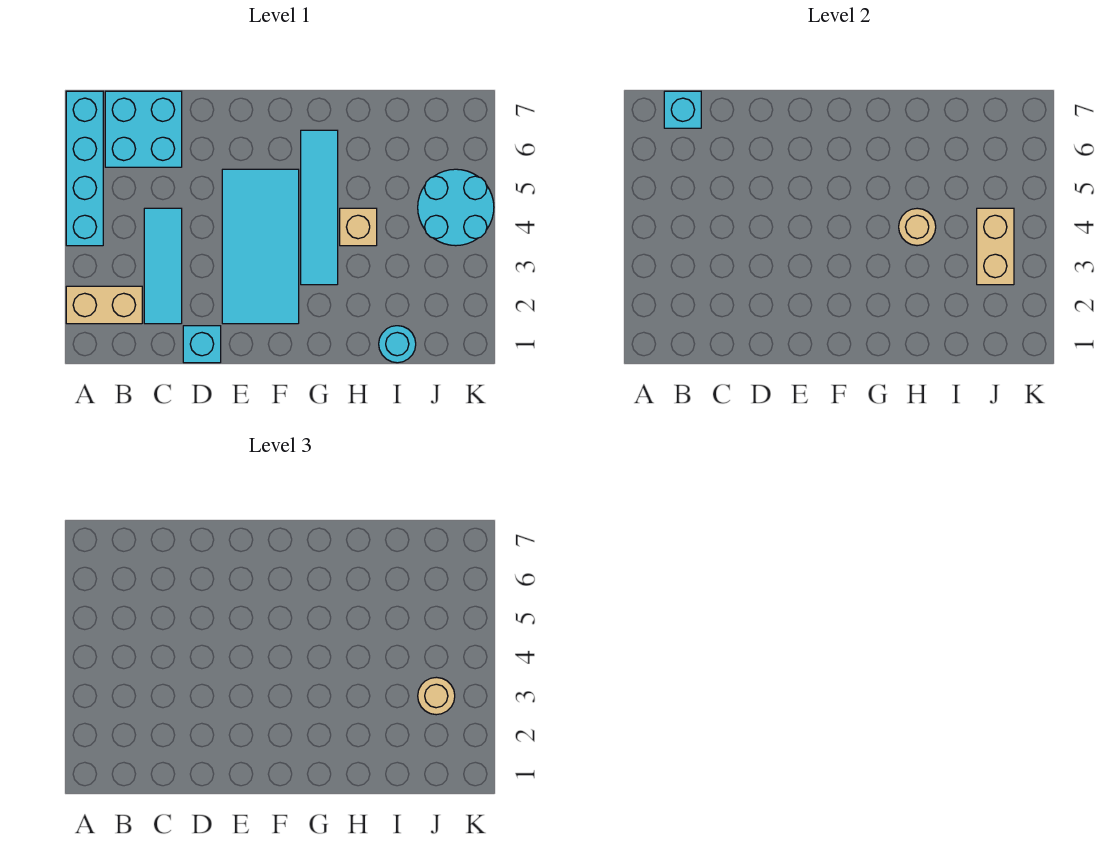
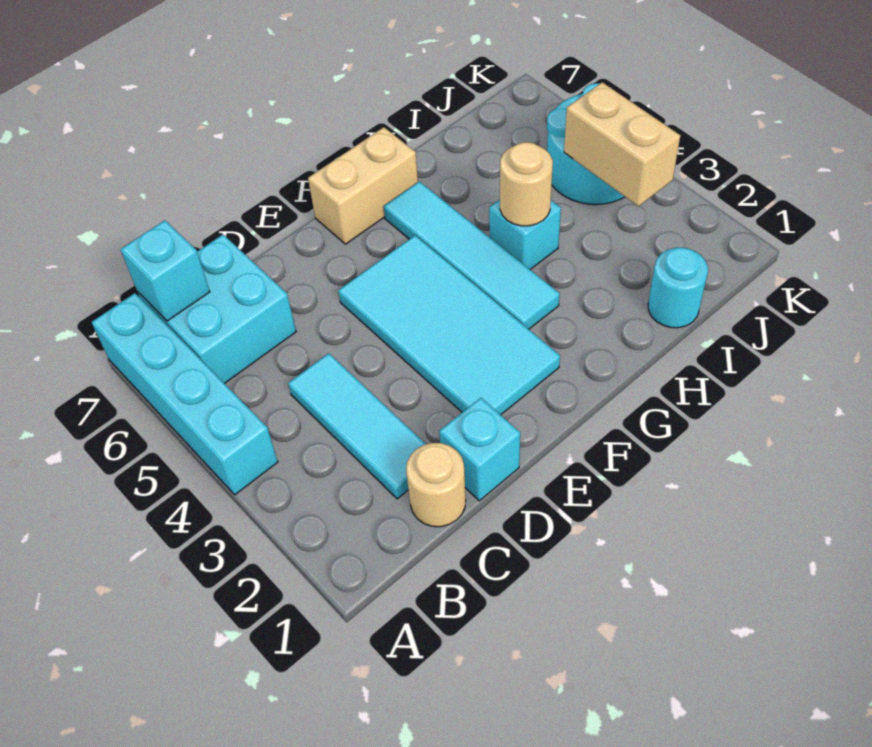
tan 1x2 brick [66,286,142,324] -> tan 1x2 brick moved to [308,127,418,244]
tan 1x1 brick [340,208,377,246] -> cyan 1x1 brick [489,200,561,269]
tan 1x1 round brick [418,677,455,715] -> tan 1x1 round brick moved to [406,443,466,527]

